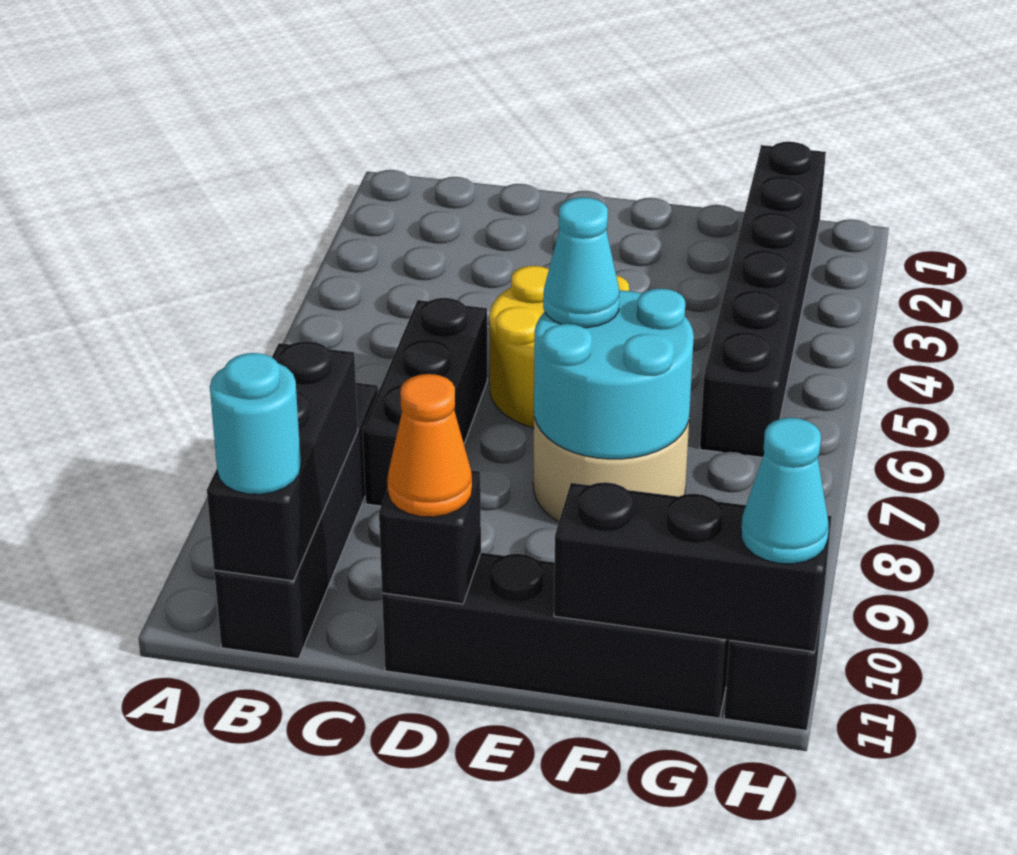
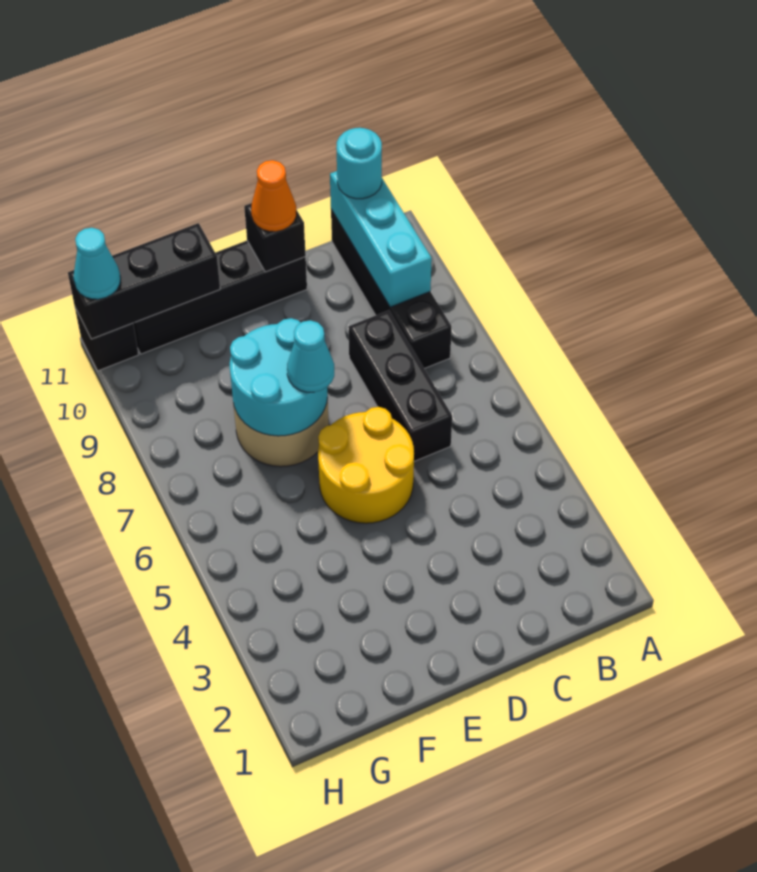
black 1x3 brick [207,341,358,581] -> cyan 1x3 brick [330,171,432,307]
black 1x6 brick [700,142,826,457] -> none

